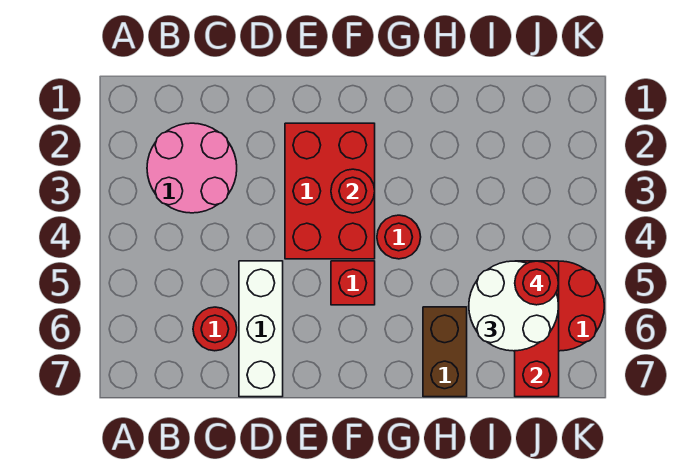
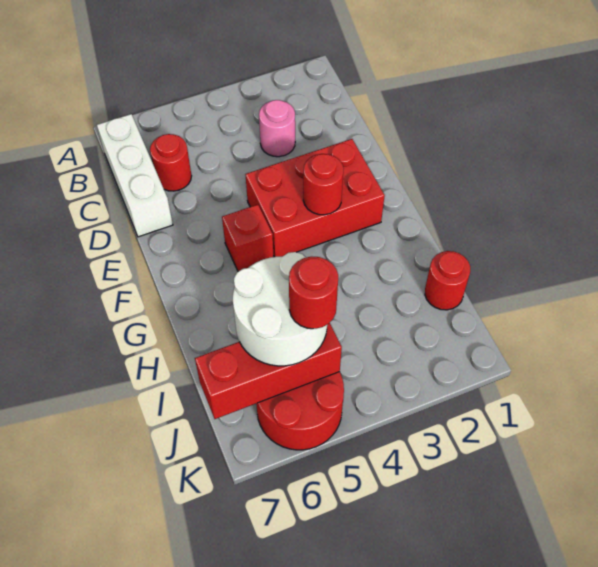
pink 2x2 round brick [147,123,237,213] -> pink 1x1 round brick [259,100,295,157]
white 1x3 brick [239,261,283,397] -> white 1x3 brick turned to [97,114,173,237]
red 1x1 round brick [377,215,421,259] -> red 1x1 round brick moved to [425,251,470,310]
brown 1x2 brick [423,307,467,397] -> none

